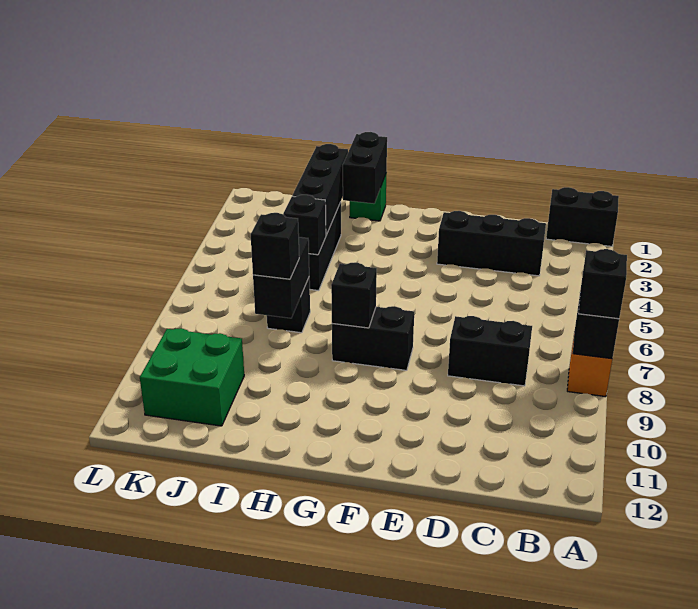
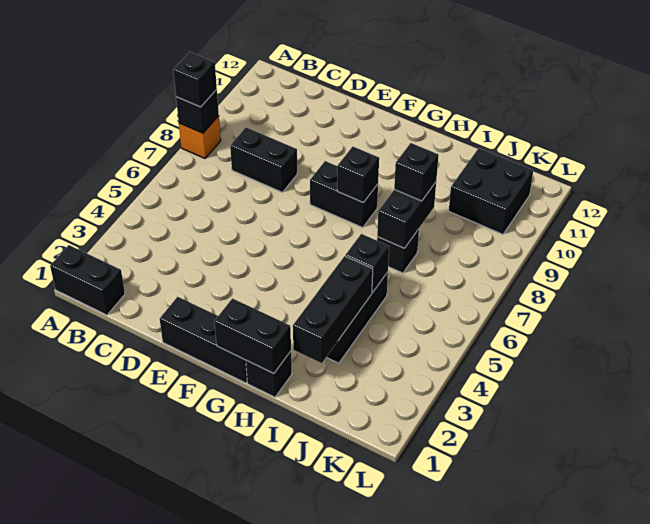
black 1x3 brick [437,211,546,276] -> black 1x3 brick moved to [160,297,247,383]
green 1x1 brick [350,172,387,221] -> black 1x1 brick [246,351,292,397]
black 1x2 brick [343,132,387,204] -> black 1x2 brick turned to [214,298,291,374]
green 2x2 brick [140,328,244,426] -> black 2x2 brick [449,148,533,234]

